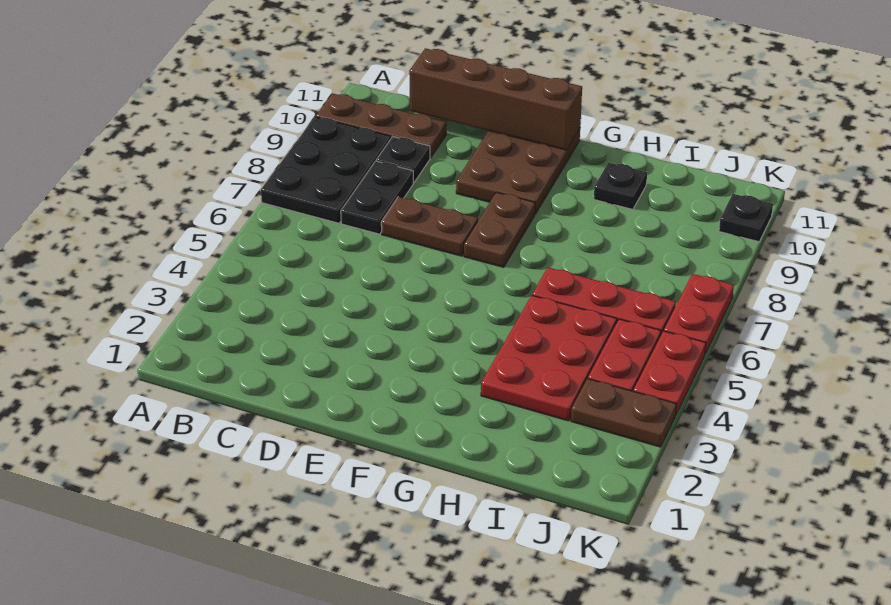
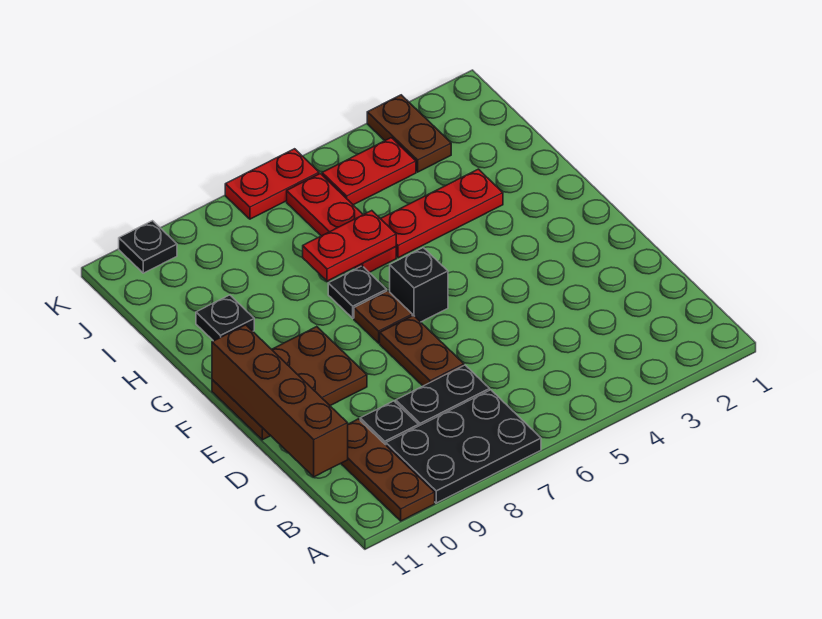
none -> black 1x1 brick [390,248,448,322]
brown 1x2 plate [464,192,535,267] -> brown 1x1 plate [354,291,412,343]
none -> black 1x1 plate [328,266,387,318]
red 2x3 plate [481,296,617,421] -> red 1x3 plate [381,169,503,258]
red 1x2 plate [633,331,706,414] -> red 1x2 plate moved to [303,211,396,281]

